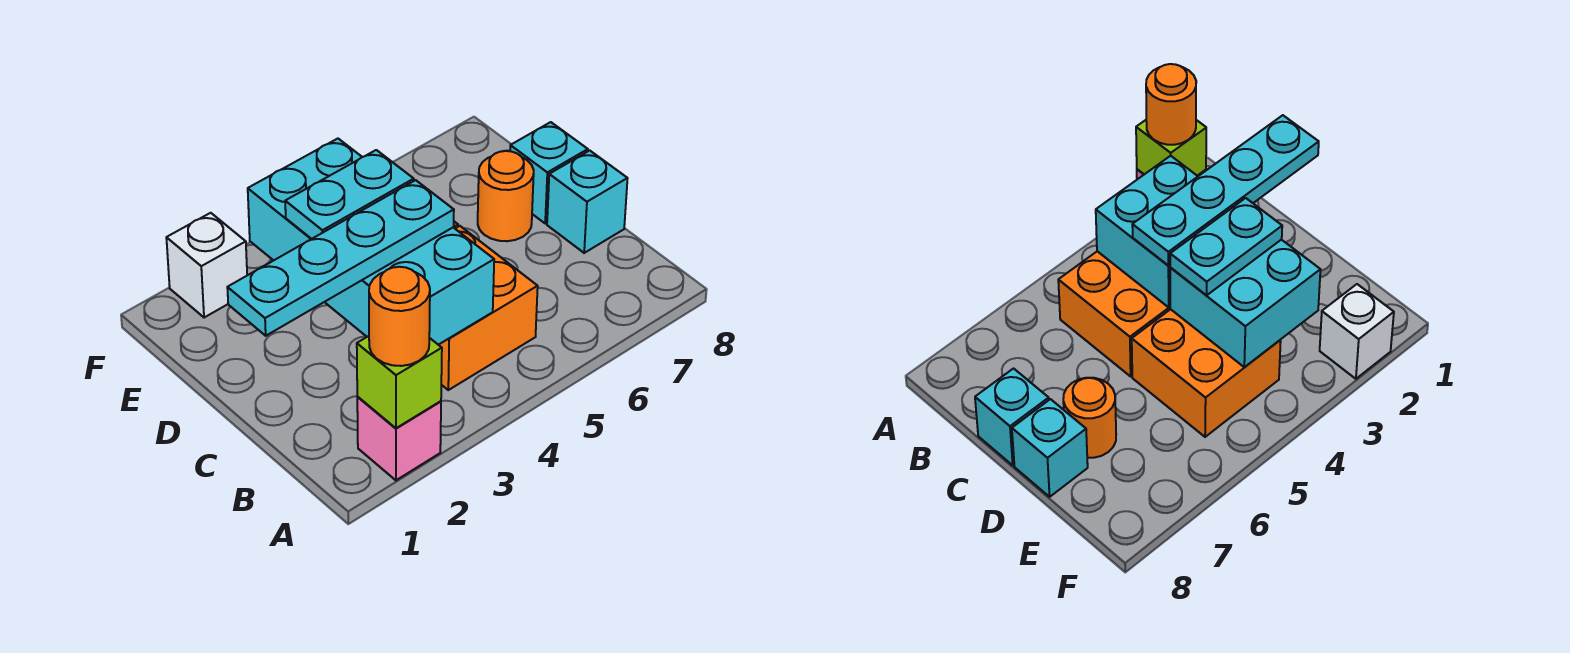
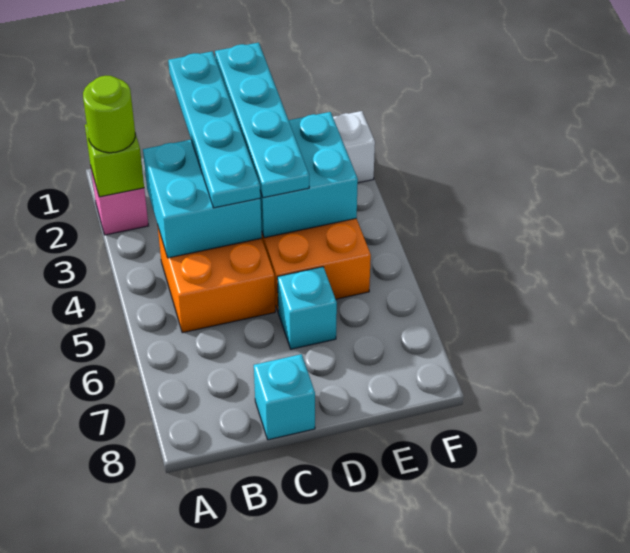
orange 1x1 round brick [369,267,430,366] -> lime 1x1 round brick [83,76,135,153]
cyan 1x2 plate [285,150,414,239] -> cyan 1x4 plate [215,43,309,198]
orange 1x1 round brick [478,151,534,241] -> none
cyan 1x1 brick [510,122,588,223] -> cyan 1x1 brick moved to [277,267,337,349]

